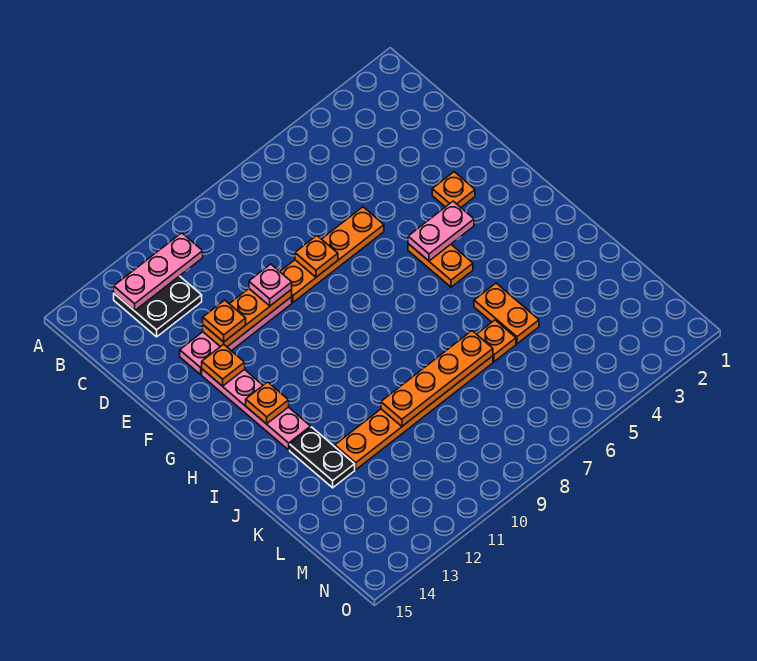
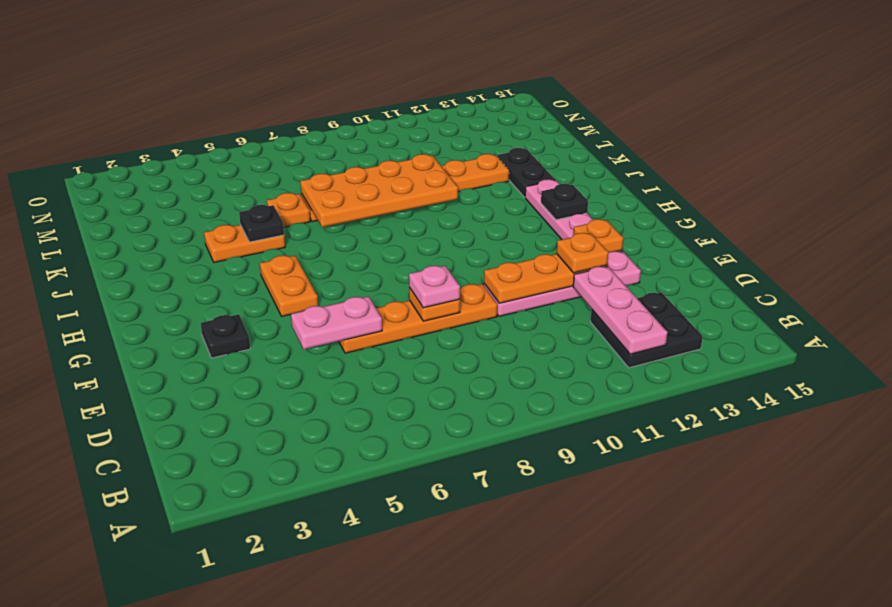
pink 1x3 plate [114,233,203,311] -> pink 1x3 plate turned to [573,267,668,354]
pink 1x1 plate [249,264,292,306] -> pink 1x1 plate moved to [409,266,460,308]
orange 1x1 plate [432,172,475,207] -> black 1x1 plate [201,314,250,358]
pink 1x2 plate [408,201,474,261] -> pink 1x2 plate moved to [291,296,382,349]
orange 1x1 plate [246,382,289,424] -> black 1x1 plate [541,184,588,220]
orange 1x2 plate [474,283,539,344] -> orange 1x2 plate turned to [204,225,285,262]
none -> black 1x1 plate [239,205,284,242]
orange 1x4 plate [381,331,493,426] -> orange 2x4 plate [300,154,458,227]

